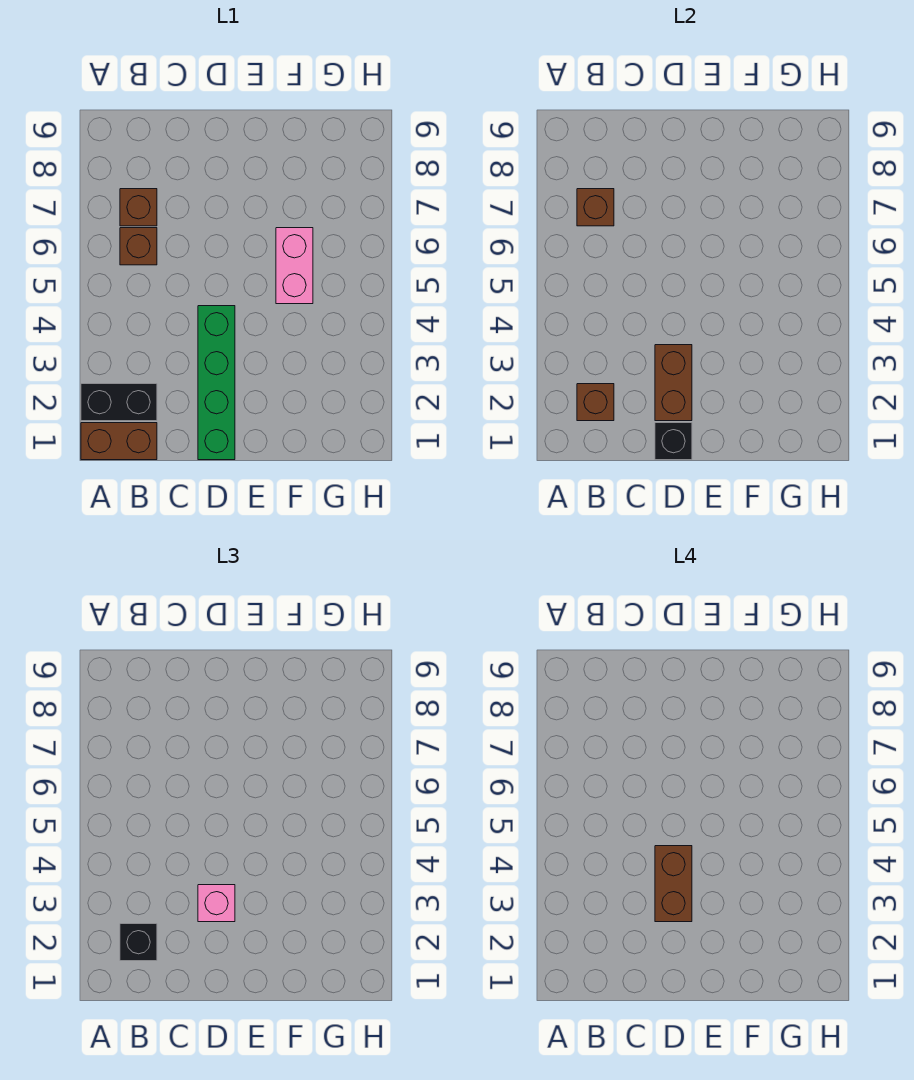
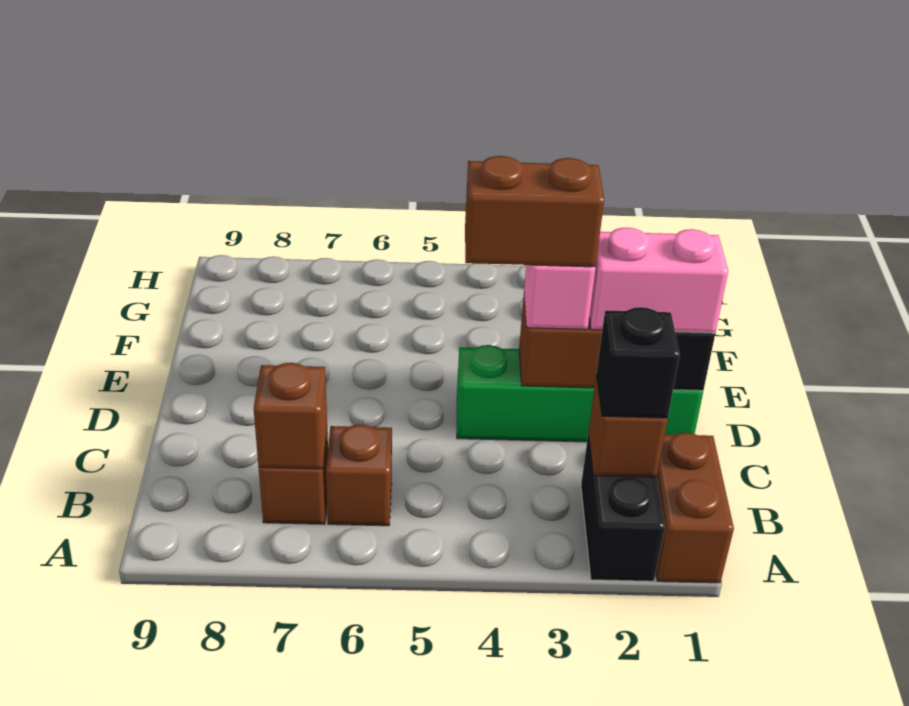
pink 1x2 brick [276,228,313,304] -> pink 1x2 brick moved to [589,228,728,333]

